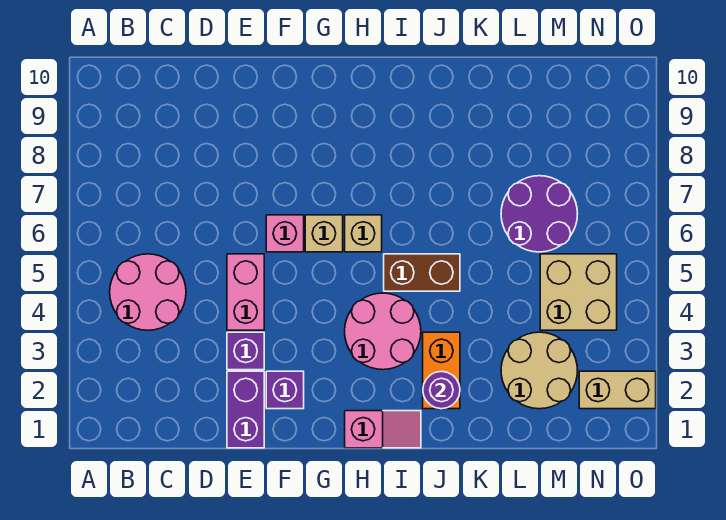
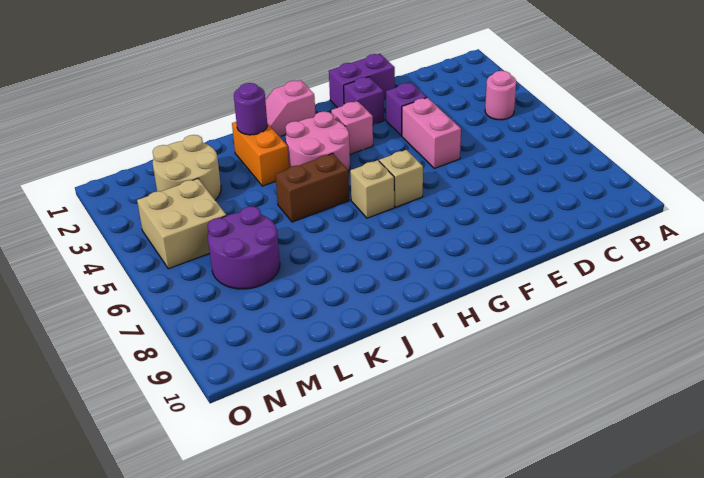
pink 2x2 round brick [110,254,186,330] -> pink 1x1 round brick [485,71,516,120]
purple 1x2 brick [227,371,264,448] -> purple 1x2 brick turned to [329,54,395,108]
pink 1x1 brick [266,215,304,252] -> pink 1x1 brick moved to [331,101,373,154]
tan 1x2 brick [579,371,656,409] -> none

